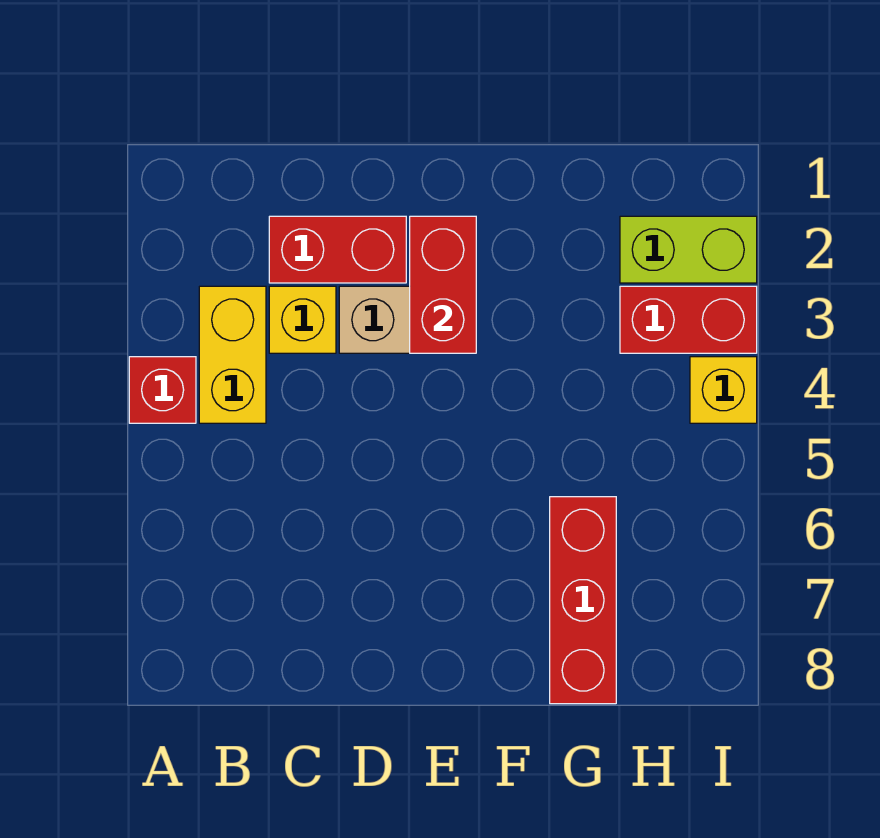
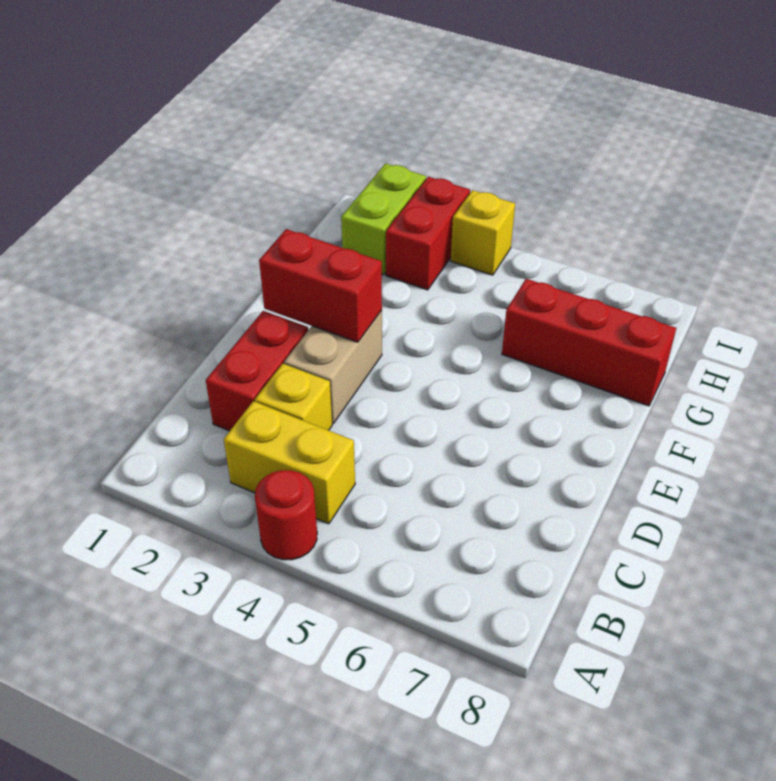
red 1x1 brick [129,357,196,423] -> red 1x1 round brick [255,470,317,560]

